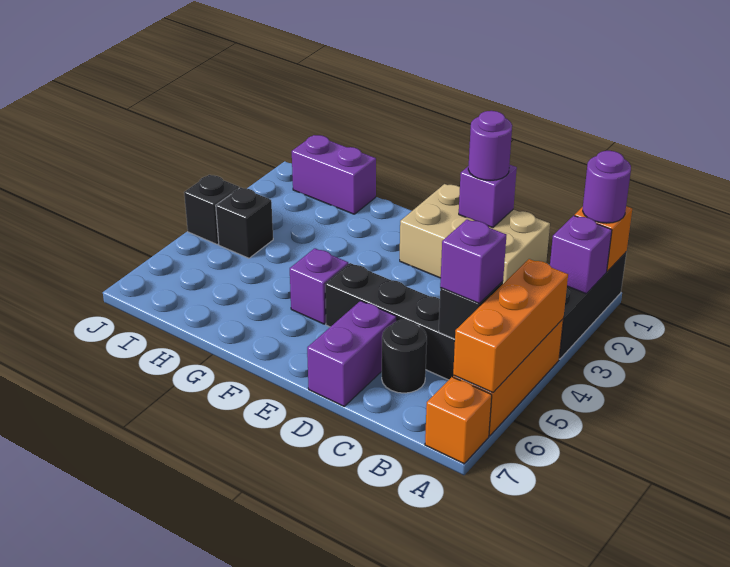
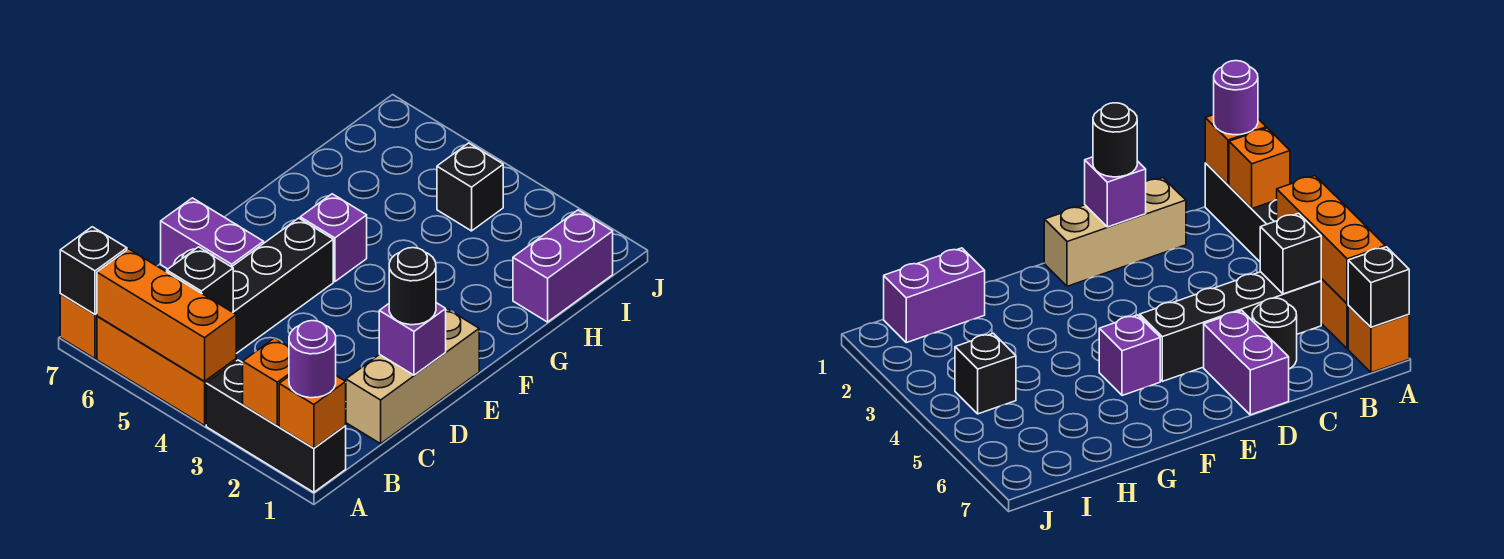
purple 1x1 brick [550,216,612,294] -> orange 1x1 brick [243,338,289,426]
purple 1x1 brick [440,219,506,304] -> none
tan 2x3 brick [400,184,550,284] -> tan 1x3 brick [346,307,479,444]
purple 1x1 round brick [468,111,512,181] -> black 1x1 round brick [389,248,436,325]
black 1x1 brick [184,175,239,244] -> black 1x1 brick moved to [60,227,127,314]

